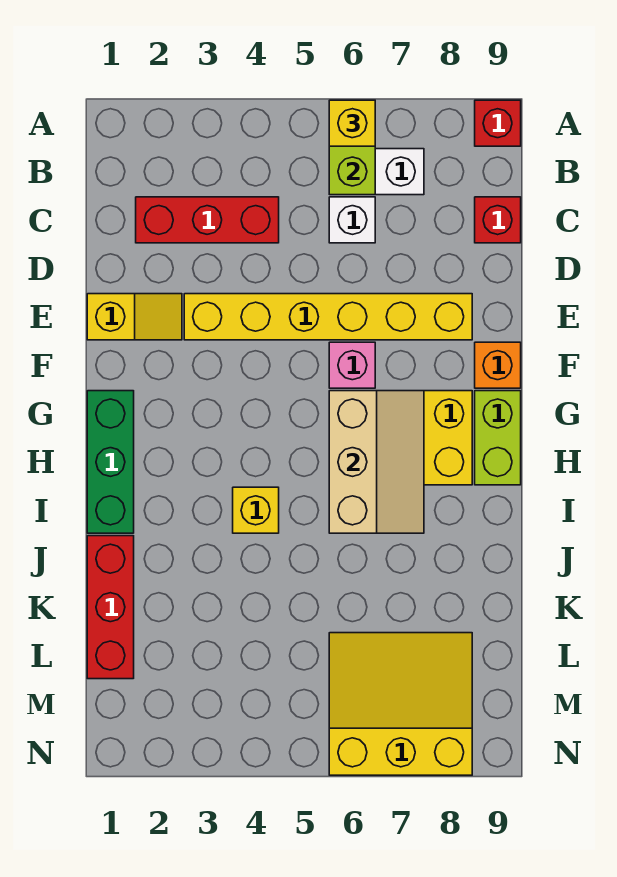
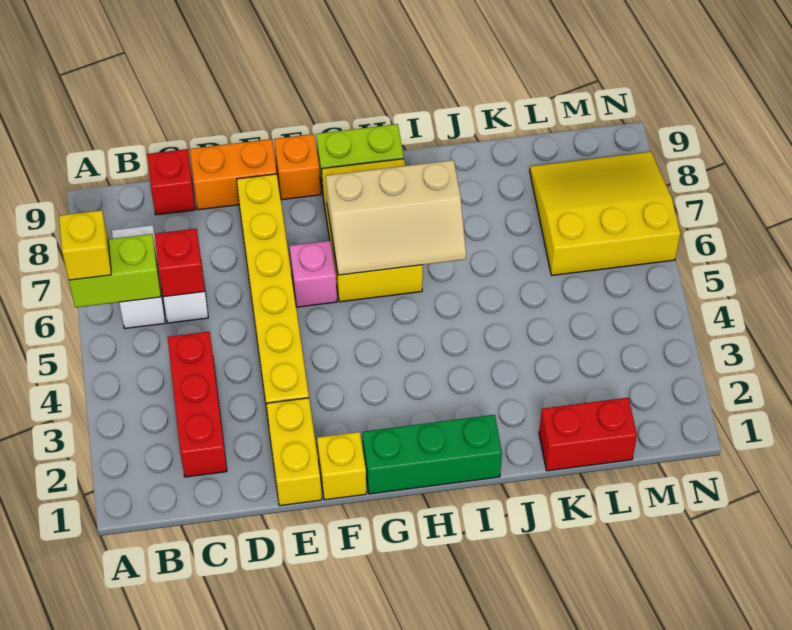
red 1x1 brick [475,100,521,146] -> red 1x1 brick moved to [155,228,205,297]
none -> orange 1x2 brick [190,139,277,210]
yellow 1x2 slope [87,294,182,340] -> yellow 1x2 brick [266,398,322,506]
tan 2x3 slope [329,391,424,533] -> tan 2x3 slope turned to [326,160,466,275]
yellow 1x1 brick [233,487,279,533] -> yellow 1x1 brick moved to [317,432,367,500]
red 1x3 brick [87,536,134,679] -> red 1x2 brick [539,398,637,471]
yellow 3x3 slope [329,633,472,775] -> yellow 3x3 slope turned to [530,152,680,276]

